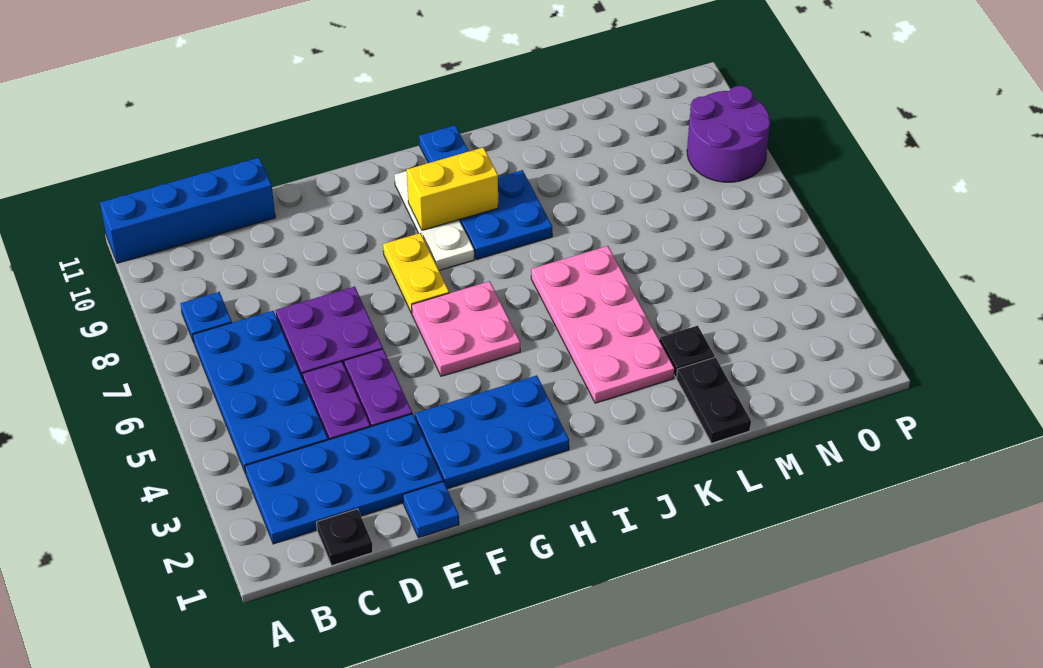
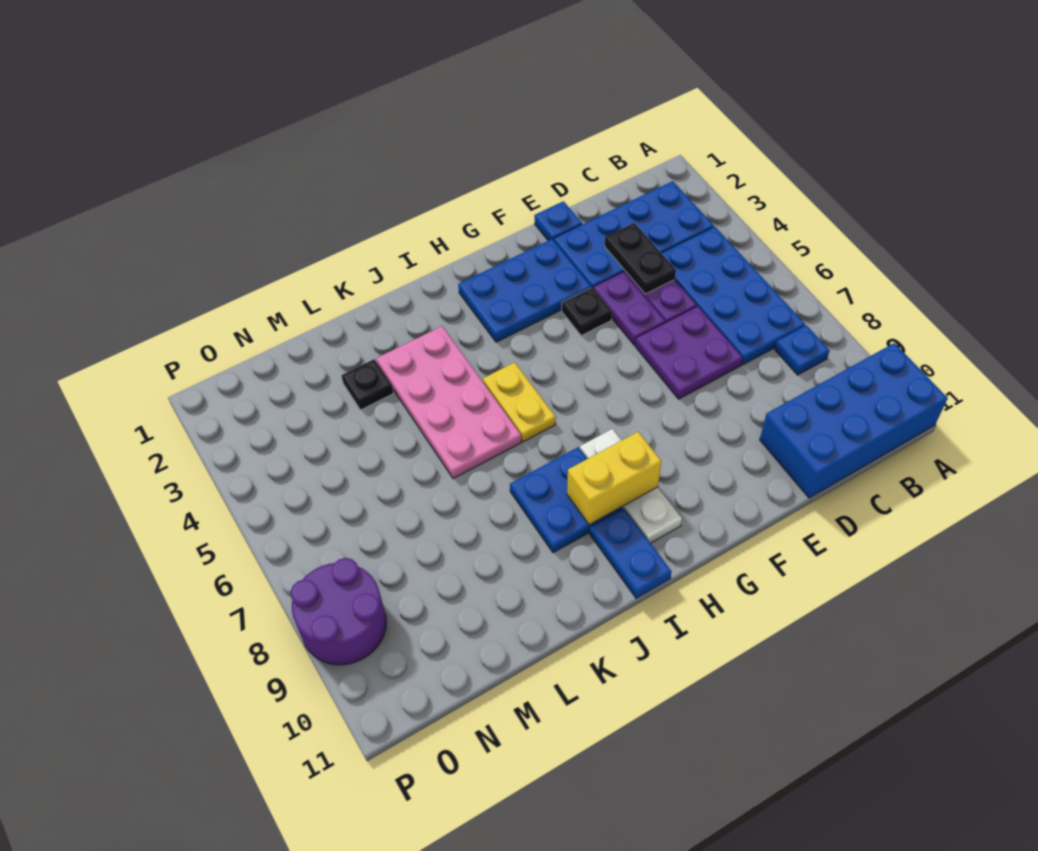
blue 1x4 brick [100,158,275,263] -> blue 2x4 brick [760,343,948,498]
black 1x1 plate [316,509,373,566] -> black 1x1 plate moved to [562,288,612,336]
pink 2x2 plate [412,281,520,376] -> none
yellow 1x2 plate [383,233,449,313] -> yellow 1x2 plate moved to [483,362,556,442]
black 1x2 plate [677,357,751,443] -> black 1x2 plate moved to [605,223,676,294]

